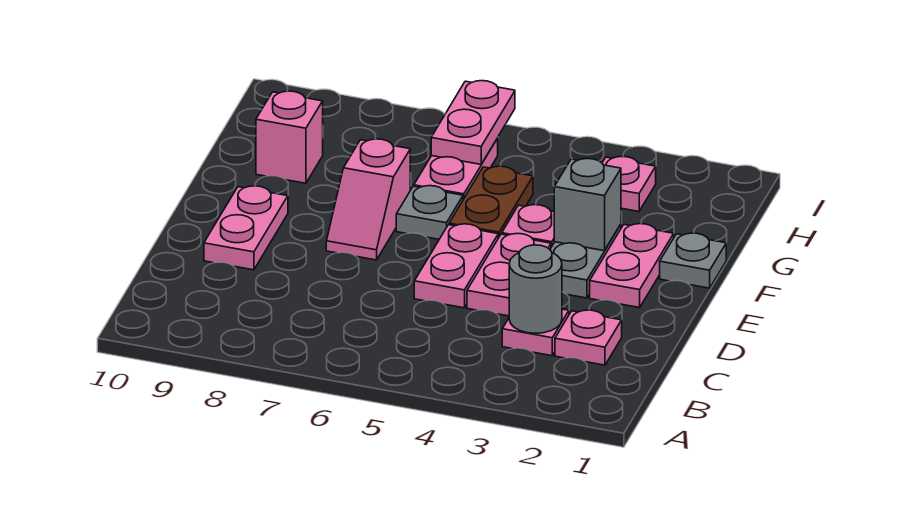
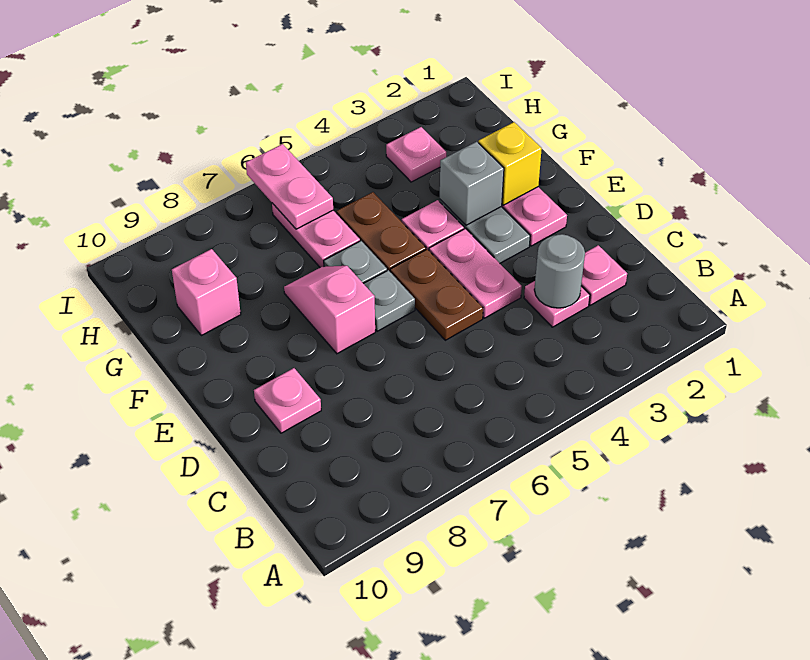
pink 1x2 plate [414,224,498,308] -> brown 1x2 plate [390,249,483,340]
pink 1x2 plate [204,186,288,270] -> pink 1x1 plate [254,368,321,433]
pink 1x2 slope [326,139,410,260] -> pink 1x2 slope turned to [284,266,375,354]
grey 1x1 plate [660,233,726,288] -> grey 1x1 plate moved to [363,270,415,331]
none -> yellow 1x1 brick [478,122,542,205]

